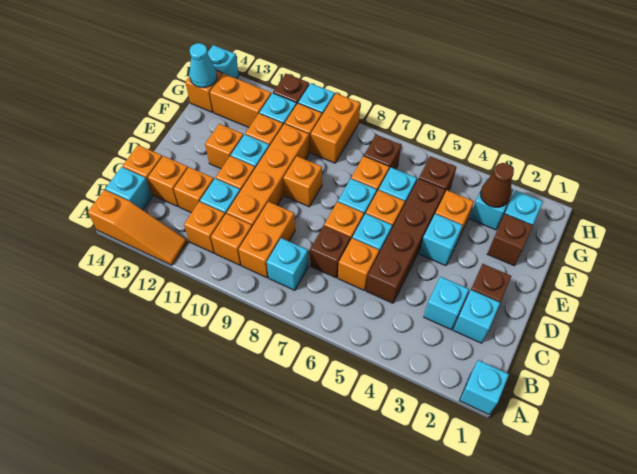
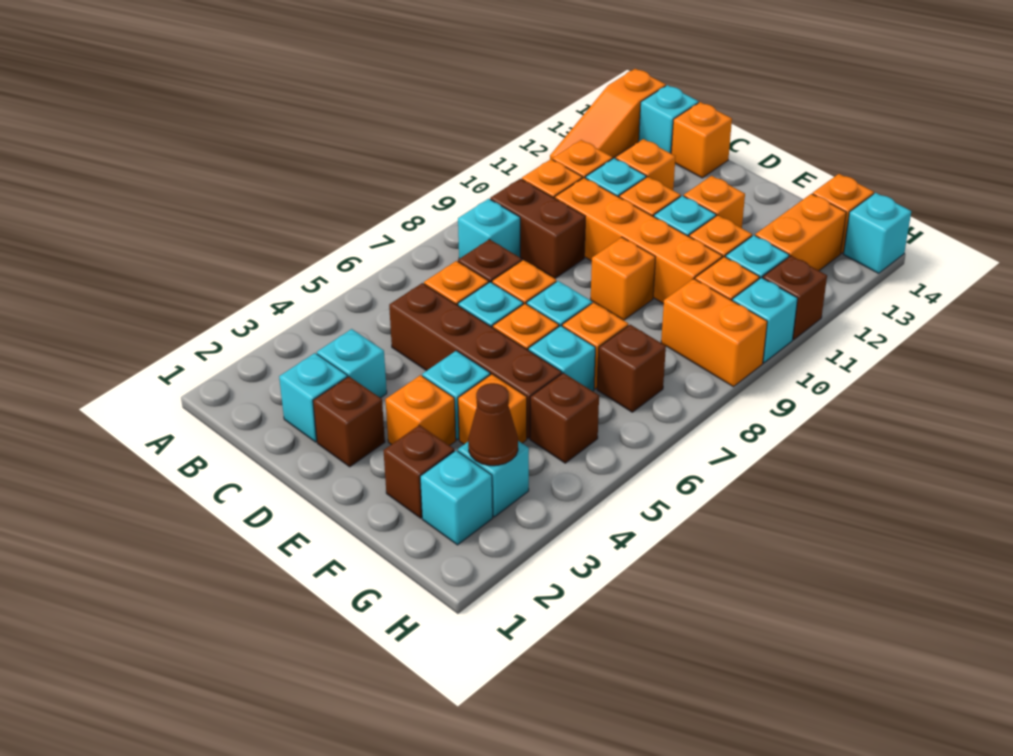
cyan 1x1 brick [460,360,509,415] -> none
orange 1x2 brick [239,202,295,278] -> brown 1x2 brick [490,179,585,279]
orange 1x1 brick [148,156,188,206] -> orange 1x1 brick moved to [386,375,456,446]
cyan 1x1 cone [189,43,217,88] -> none

